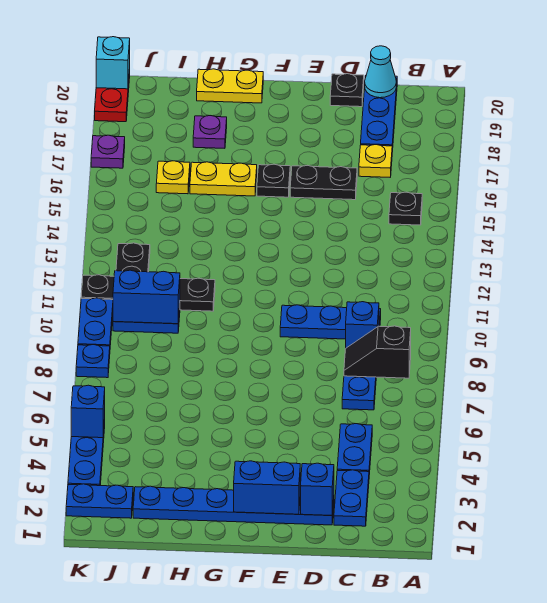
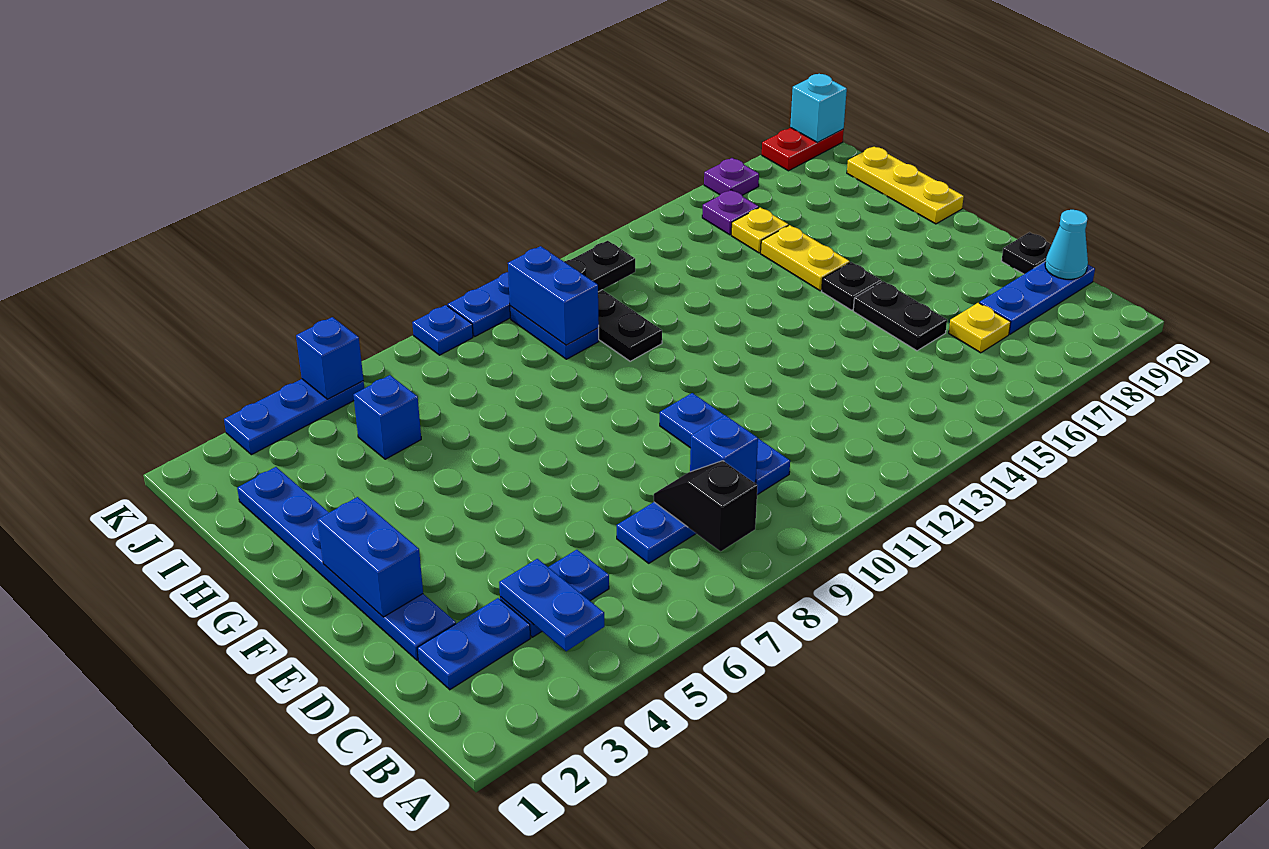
black 1x1 plate [389,192,422,225] -> none
blue 1x1 brick [300,463,334,515] -> blue 1x1 brick moved to [353,375,421,459]
yellow 1x2 plate [197,69,263,103] -> yellow 1x3 plate [847,146,964,224]
purple 1x1 plate [193,116,227,148] -> purple 1x1 plate moved to [702,190,759,235]
blue 1x2 plate [66,484,133,518] -> blue 1x2 plate moved to [499,559,604,651]

